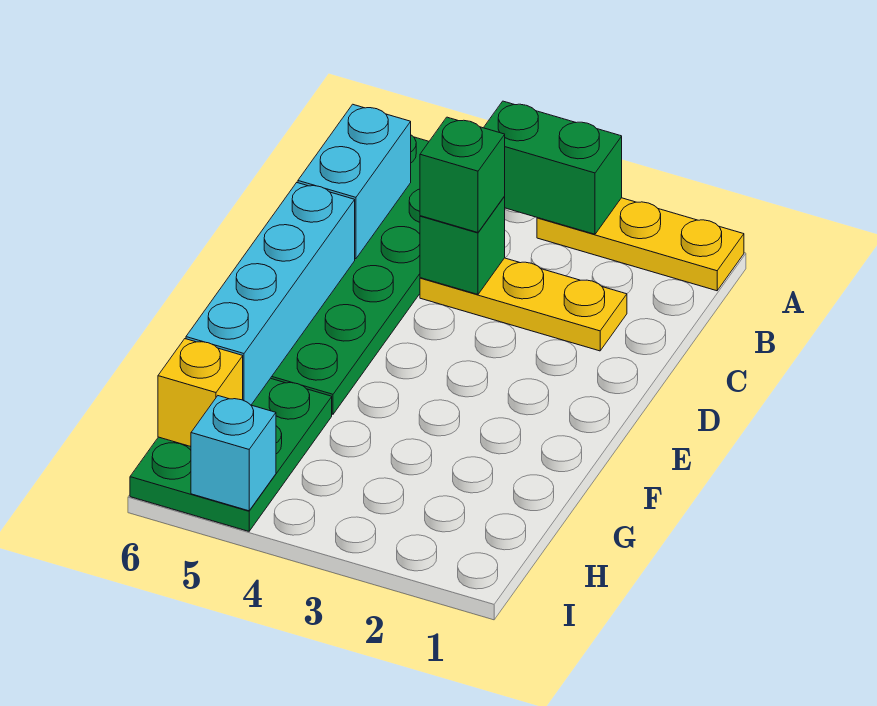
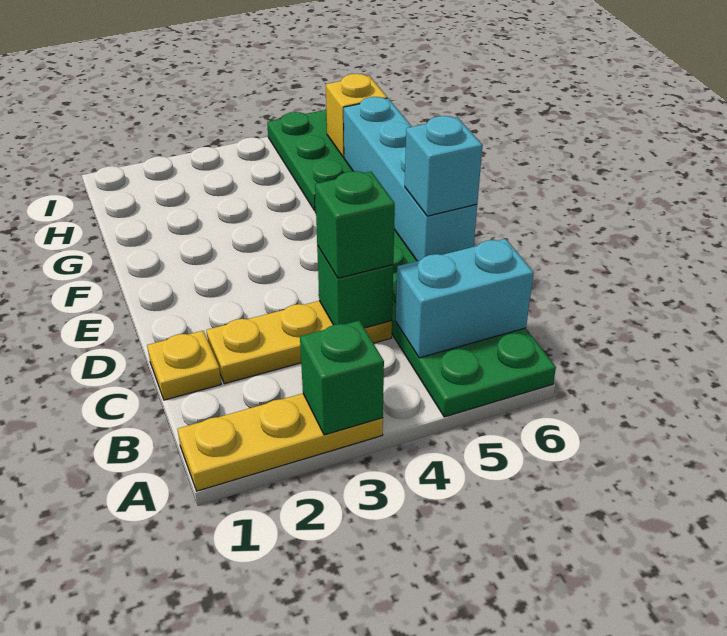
green 1x2 brick [484,101,622,234] -> green 1x1 brick [300,321,384,435]
cyan 1x2 brick [298,104,411,259] -> cyan 1x2 brick turned to [396,239,534,358]
none -> yellow 1x1 plate [147,331,221,400]
cyan 1x1 brick [191,396,276,511] -> cyan 1x1 brick moved to [405,116,483,216]

